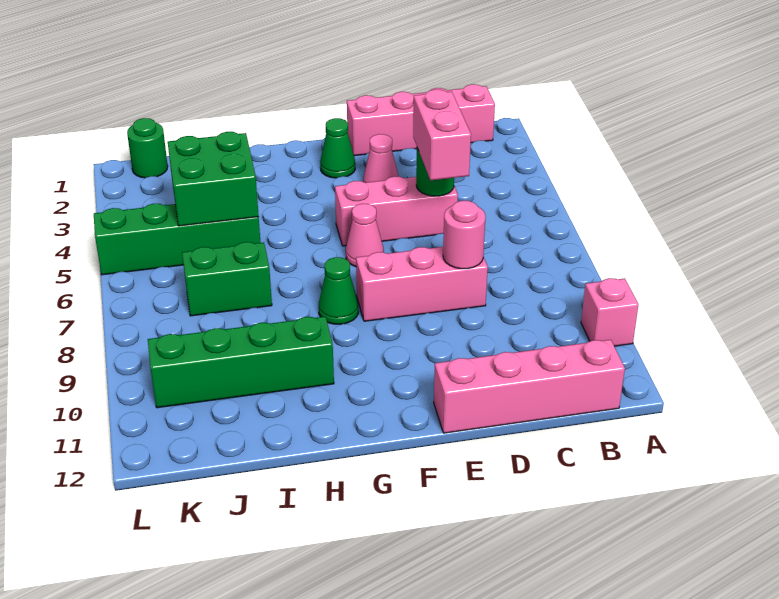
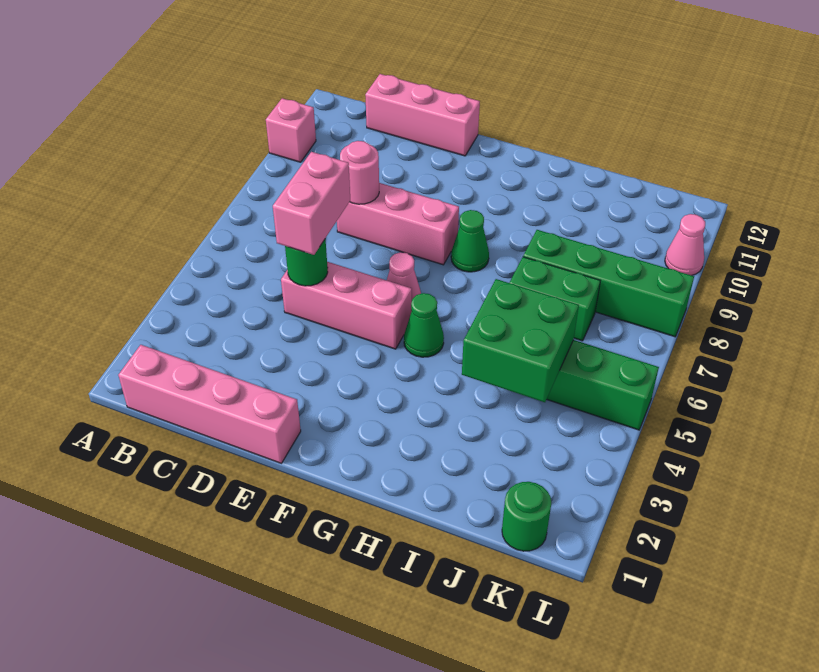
pink 1x4 brick [434,340,625,433] -> pink 1x3 brick [365,74,480,156]
pink 1x1 cone [363,134,399,183] -> pink 1x1 cone moved to [665,214,705,275]
green 1x1 cone [320,118,355,178] -> green 1x1 cone moved to [404,293,444,357]
green 1x4 brick [148,317,334,408] -> green 1x4 brick moved to [523,230,694,337]

